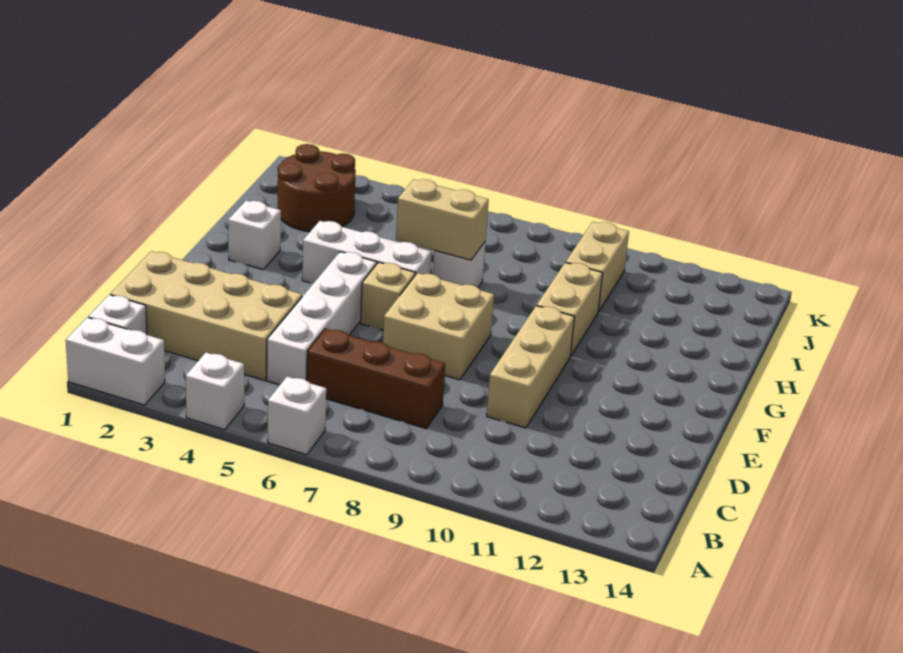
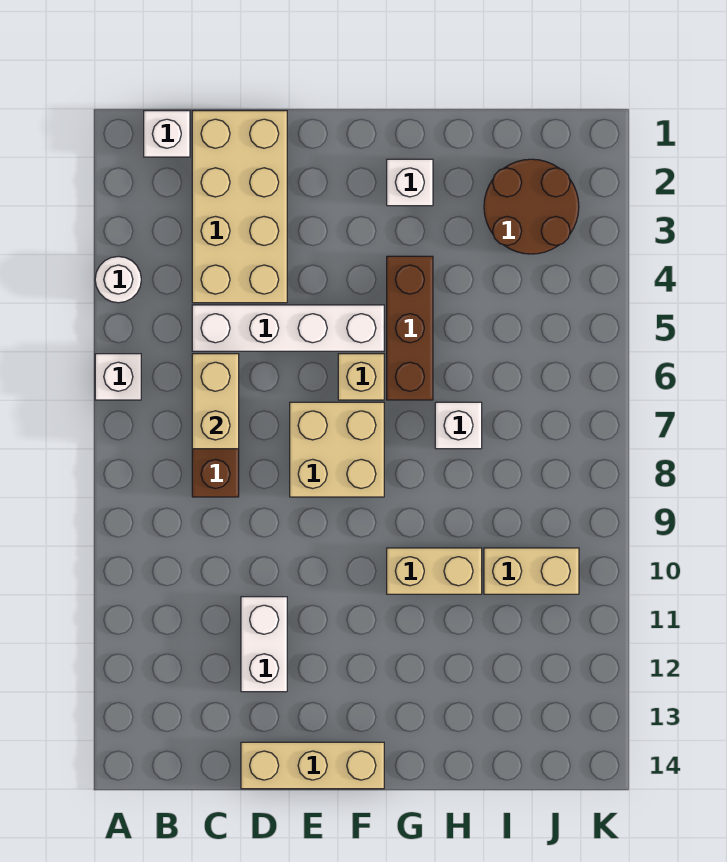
white 1x2 brick [66,317,165,405] -> white 1x2 brick moved to [241,597,287,692]
white 1x1 brick [186,353,244,430] -> white 1x1 round brick [95,256,141,303]
tan 1x3 brick [487,306,574,428] -> tan 1x3 brick moved to [241,742,384,789]
white 1x3 brick [302,221,432,283] -> brown 1x3 brick [387,256,433,400]
tan 1x2 brick [396,179,489,260] -> tan 1x2 brick moved to [192,354,239,449]

